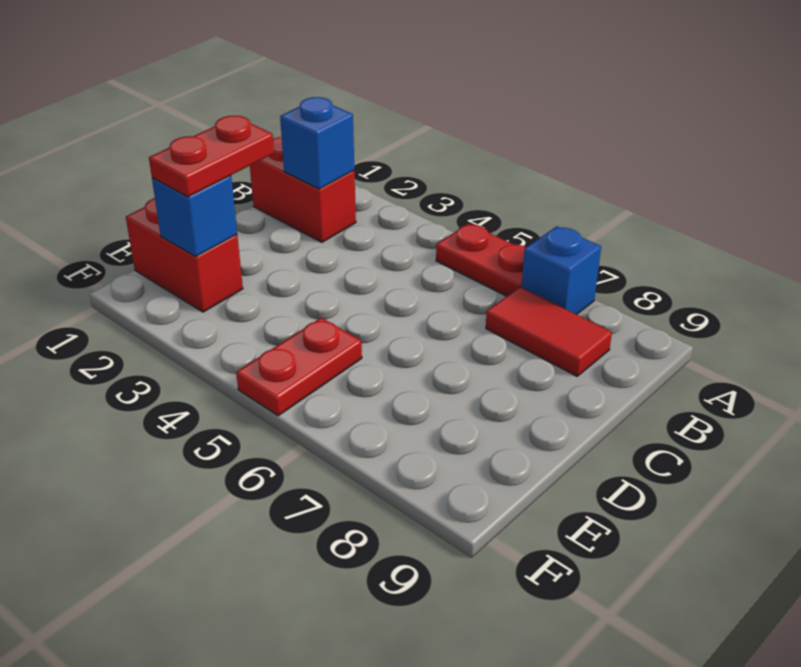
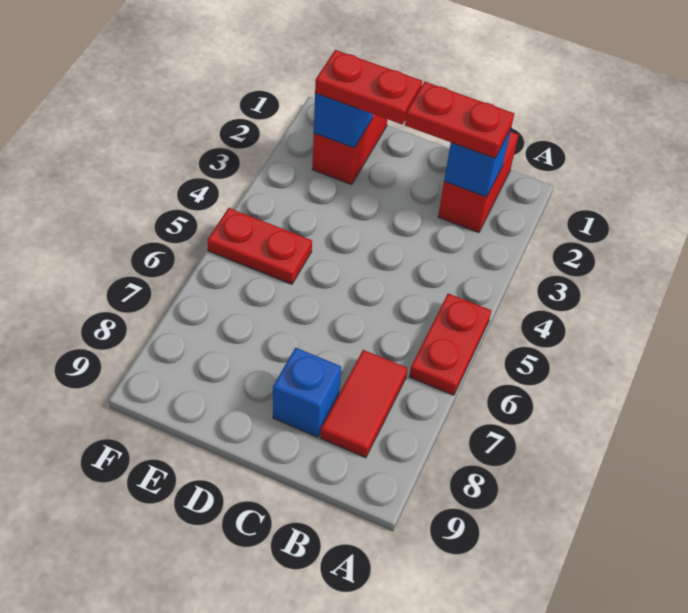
blue 1x1 brick [522,226,601,315] -> blue 1x1 brick moved to [273,348,341,437]
none -> red 1x2 plate [405,82,514,158]

